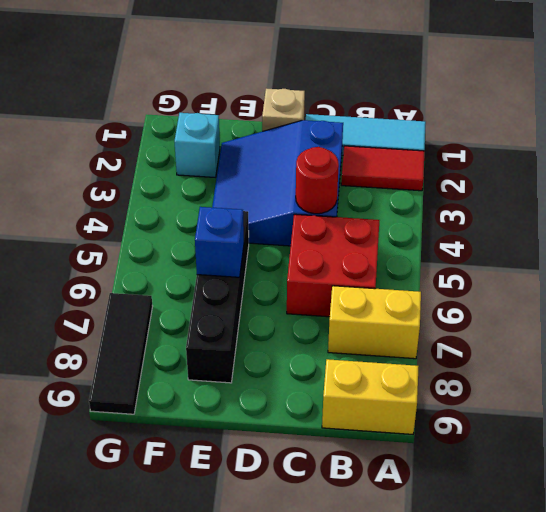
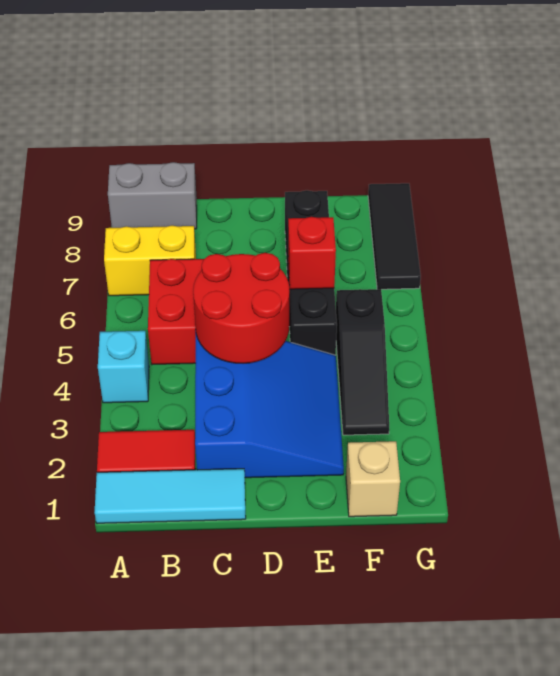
yellow 1x2 brick [322,359,419,434] -> grey 1x2 brick [108,162,197,229]
red 1x1 round brick [296,147,339,214] -> red 2x2 round brick [193,253,289,363]
tan 1x1 brick [262,89,305,131] -> tan 1x1 brick moved to [346,441,400,517]
blue 1x1 brick [195,207,244,277] -> red 1x1 brick [288,217,336,289]
cyan 1x1 brick [174,113,220,177] -> cyan 1x1 brick moved to [98,331,149,403]
none -> black 1x3 slope [336,289,389,435]

